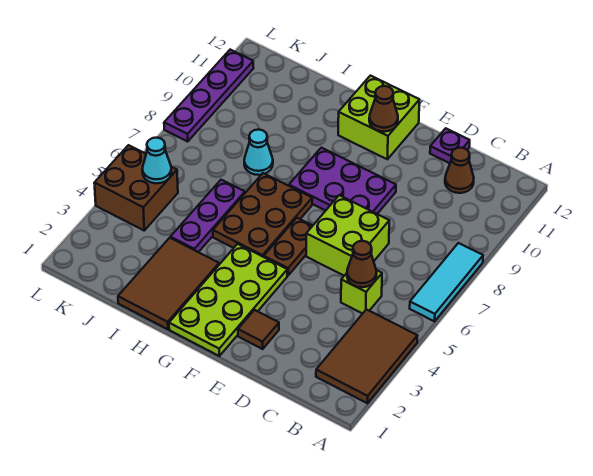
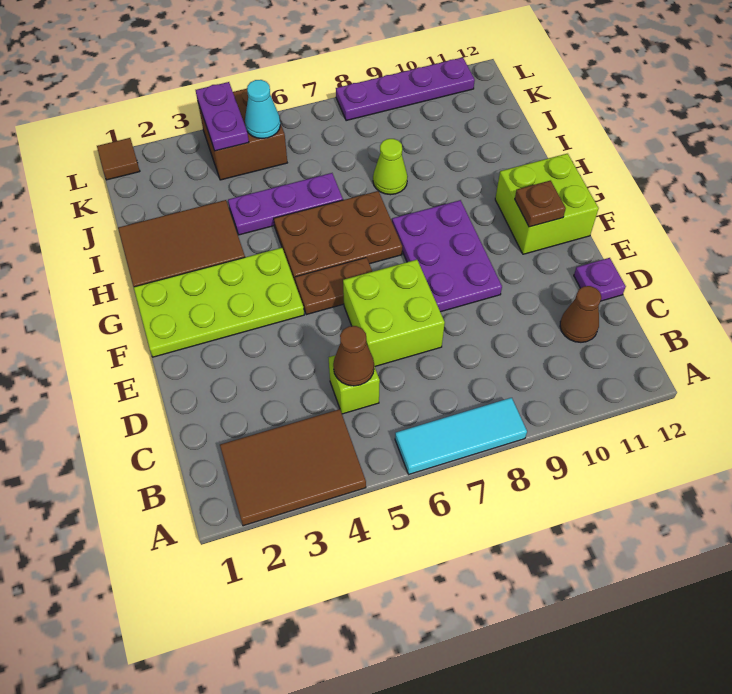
brown 1x1 tile [238,310,279,349] -> brown 1x1 tile moved to [97,138,140,180]
brown 1x1 cone [369,86,398,132] -> brown 1x1 plate [515,181,566,227]
cyan 1x1 cone [244,130,273,175] -> lime 1x1 cone [373,139,408,195]
none -> purple 1x2 plate [196,82,249,151]

